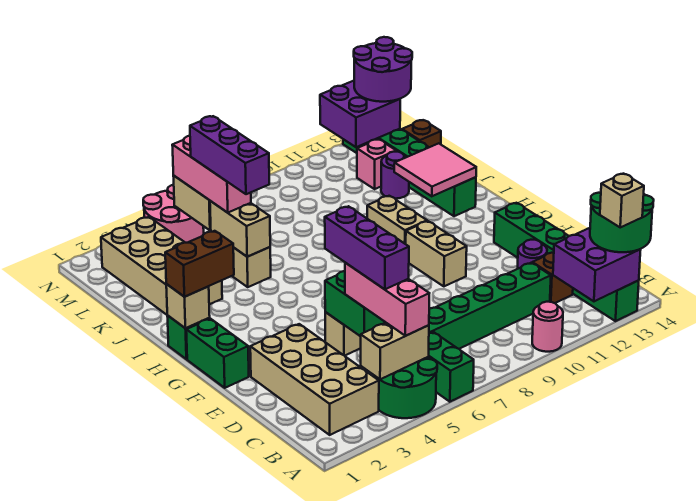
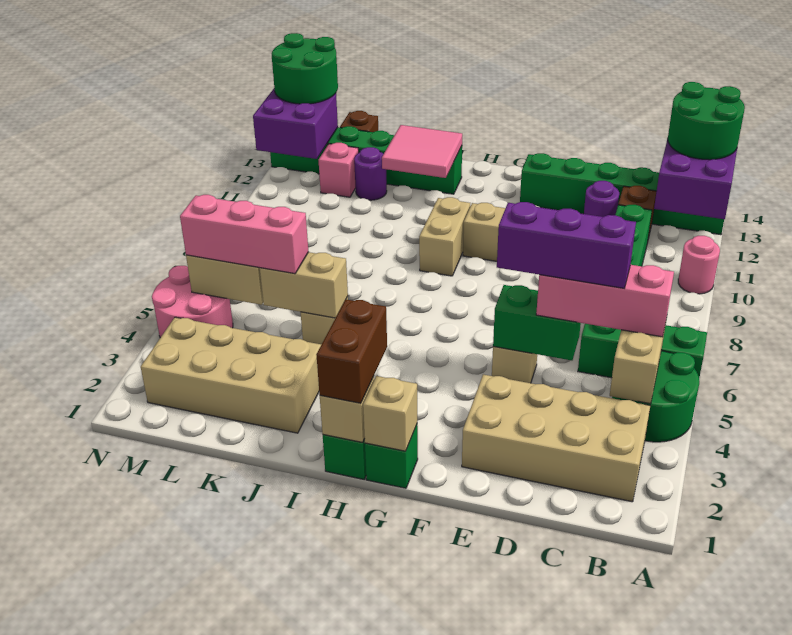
tan 1x1 brick [600,174,644,227] -> tan 1x1 brick moved to [363,376,417,451]
green 1x2 brick [186,319,249,388] -> green 1x1 brick [365,425,418,488]
tan 1x2 brick [367,196,427,244] -> tan 1x2 brick turned to [419,197,470,276]
purple 1x3 brick [190,116,269,194] -> none
purple 2x2 round brick [354,37,412,102] -> green 2x2 round brick [272,33,338,104]

